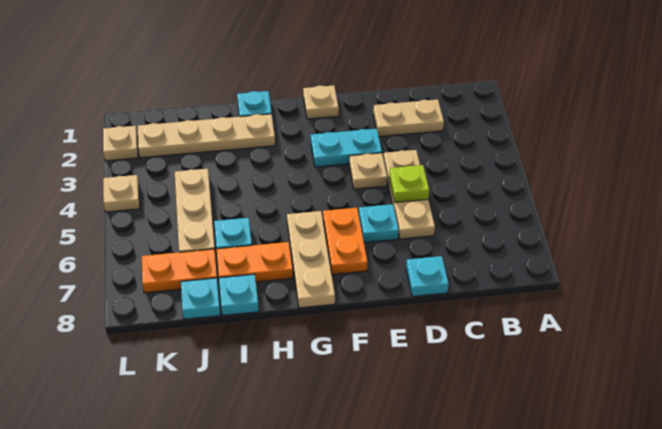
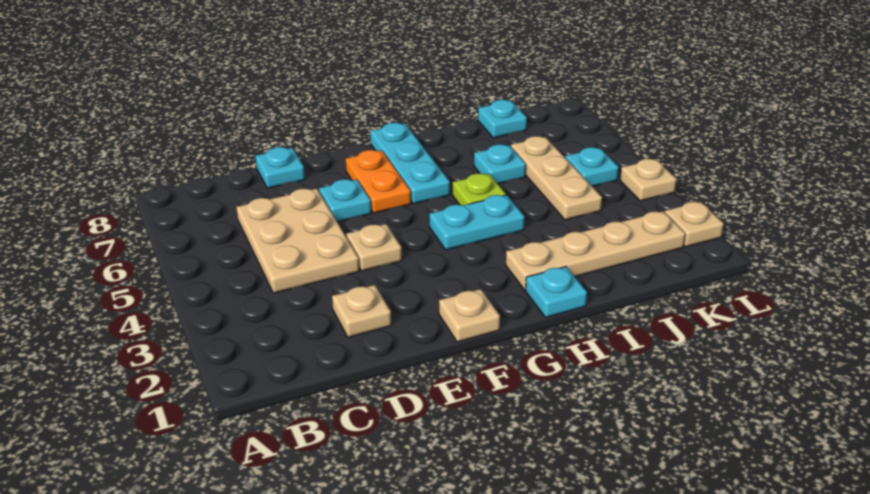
tan 1x2 plate [373,100,444,137] -> tan 1x1 plate [332,285,391,337]
tan 1x3 plate [384,150,435,239] -> tan 2x3 plate [236,189,359,293]
lime 1x1 plate [389,165,429,202] -> lime 1x1 plate moved to [453,173,506,205]
cyan 1x2 plate [311,129,382,167] -> cyan 1x2 plate moved to [429,195,525,250]
tan 1x3 plate [287,211,335,308] -> cyan 1x3 plate [370,123,450,204]
orange 1x2 plate [217,242,293,282] -> none
cyan 1x1 plate [219,274,259,315] -> cyan 1x1 plate moved to [565,147,619,186]
orange 1x2 plate [142,249,218,293] -> none

